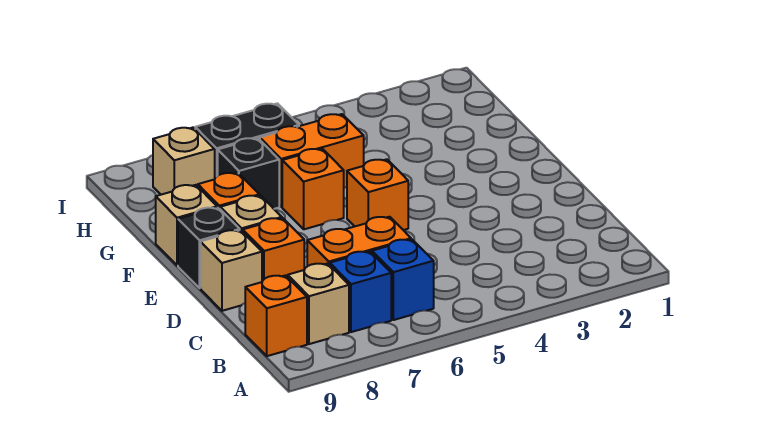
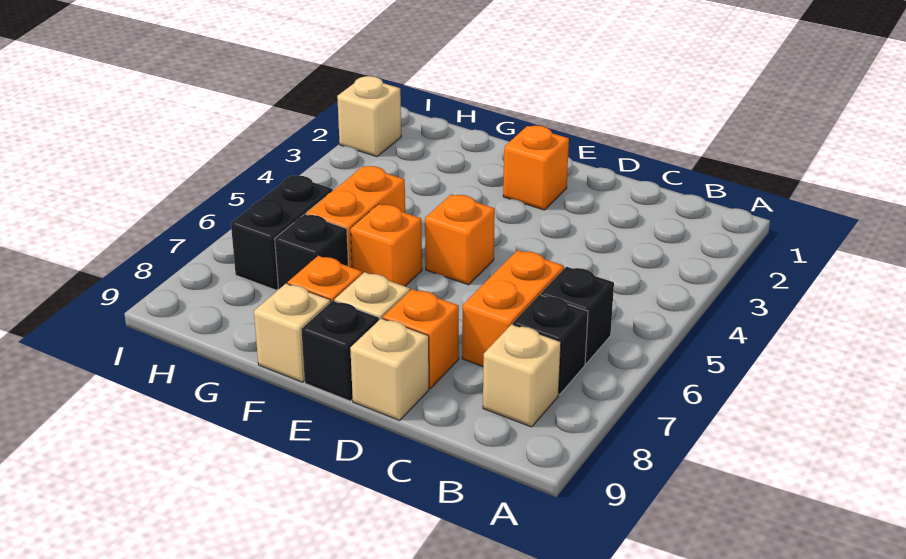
blue 1x1 brick [372,239,434,320] -> black 1x1 brick [541,267,614,364]
blue 1x1 brick [330,251,391,332] -> black 1x1 brick [513,295,588,395]
orange 1x1 brick [245,275,307,356] -> orange 1x1 brick moved to [503,126,569,210]
tan 1x1 brick [153,128,215,195] -> tan 1x1 brick moved to [337,76,401,157]

